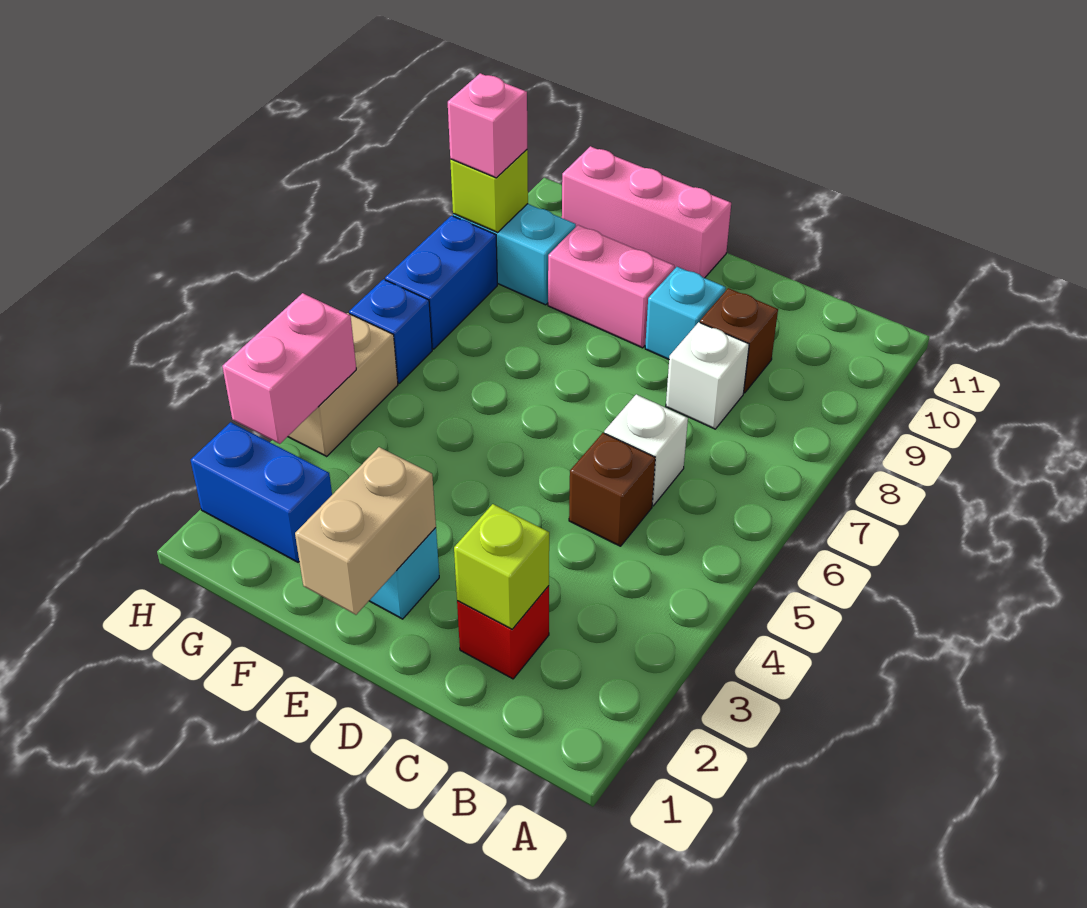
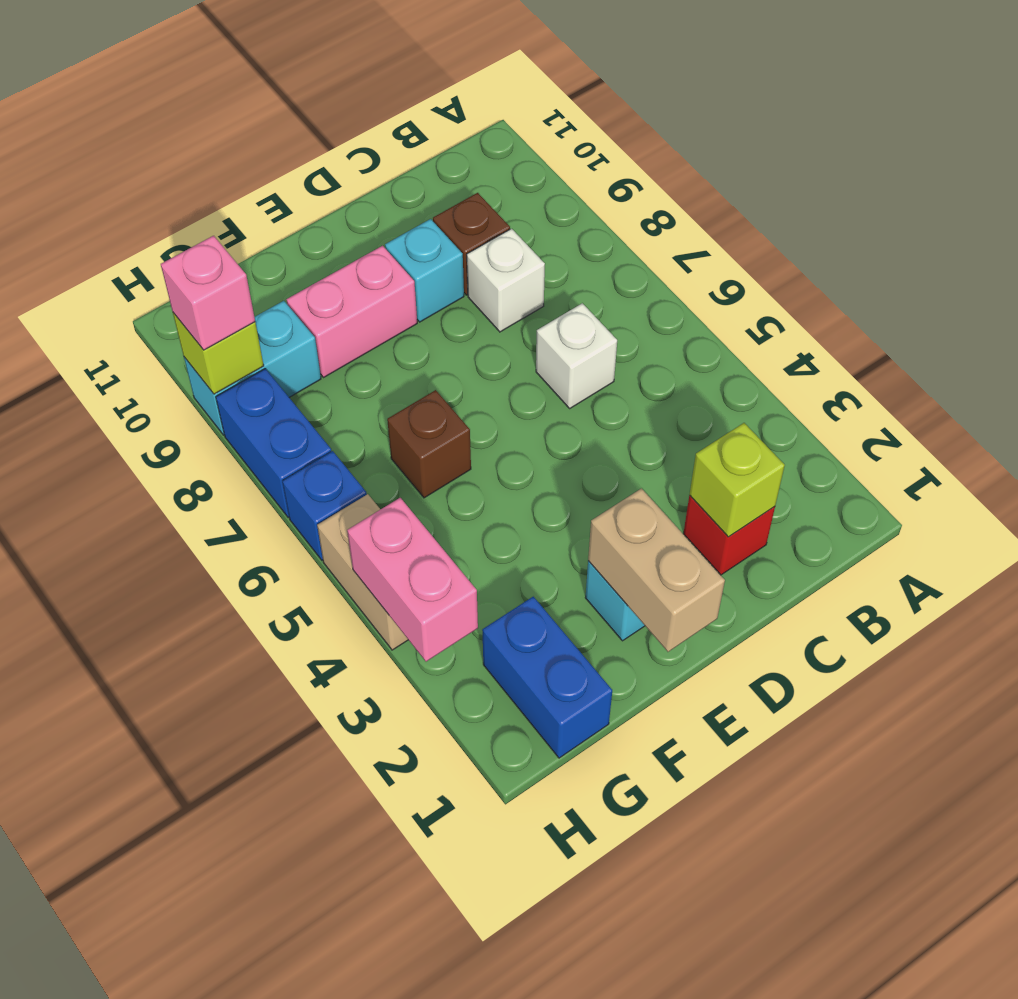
brown 1x1 brick [569,433,655,546] -> brown 1x1 brick moved to [387,390,471,498]
pink 1x3 brick [562,146,731,278] -> none
blue 1x2 brick [191,422,332,562] -> blue 1x2 brick turned to [482,597,612,758]

